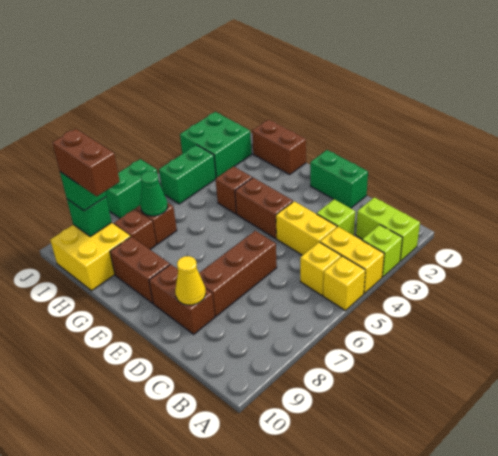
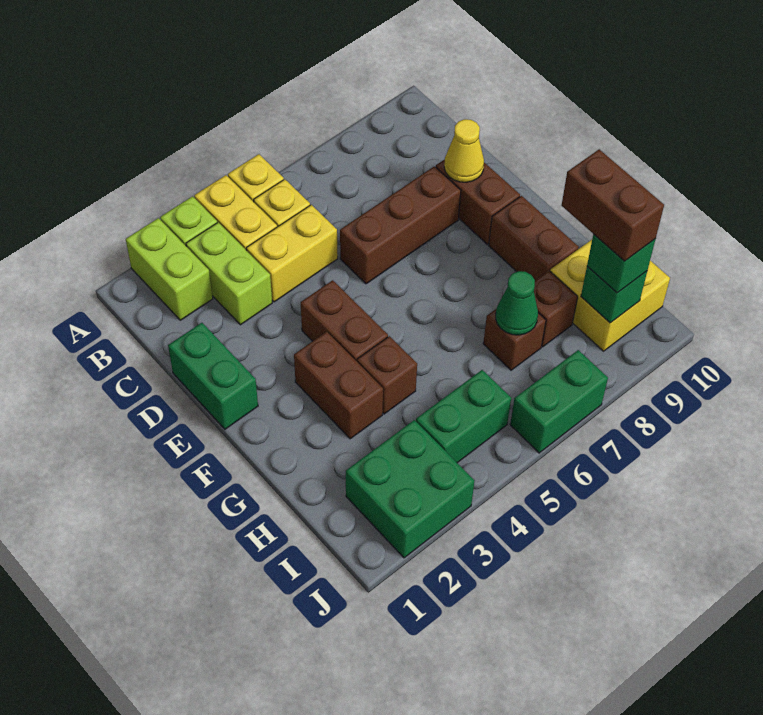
lime 1x1 brick [317,199,355,235] -> lime 1x2 brick [186,222,272,325]
yellow 1x2 brick [276,201,337,255] -> yellow 1x2 brick turned to [246,205,338,302]
brown 1x2 brick [252,120,306,174] -> brown 1x2 brick moved to [294,332,383,439]

